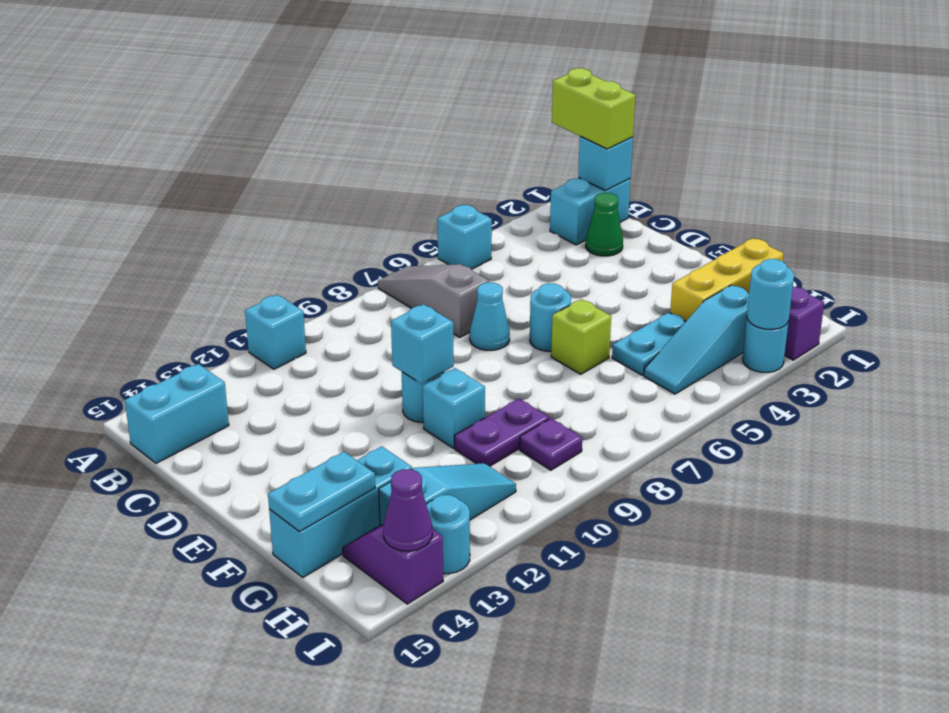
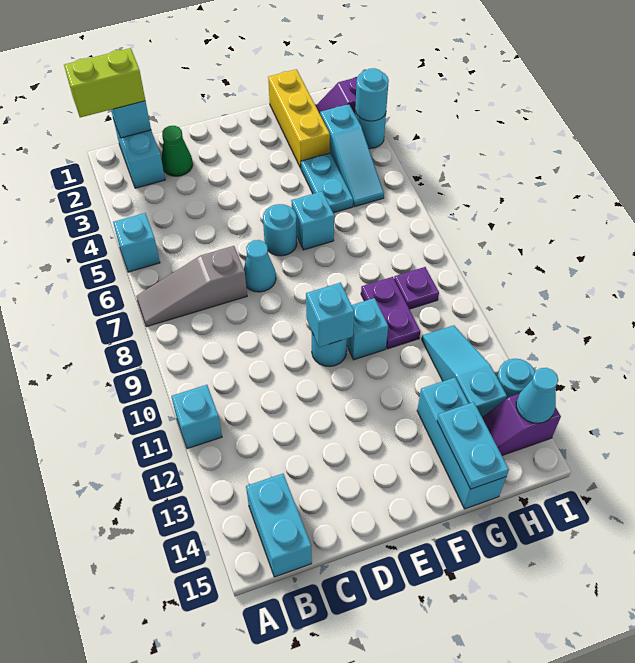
lime 1x1 brick [551,299,611,374] -> cyan 1x1 brick [291,191,334,250]
purple 1x1 cone [383,469,432,551] -> cyan 1x1 cone [516,368,558,423]

